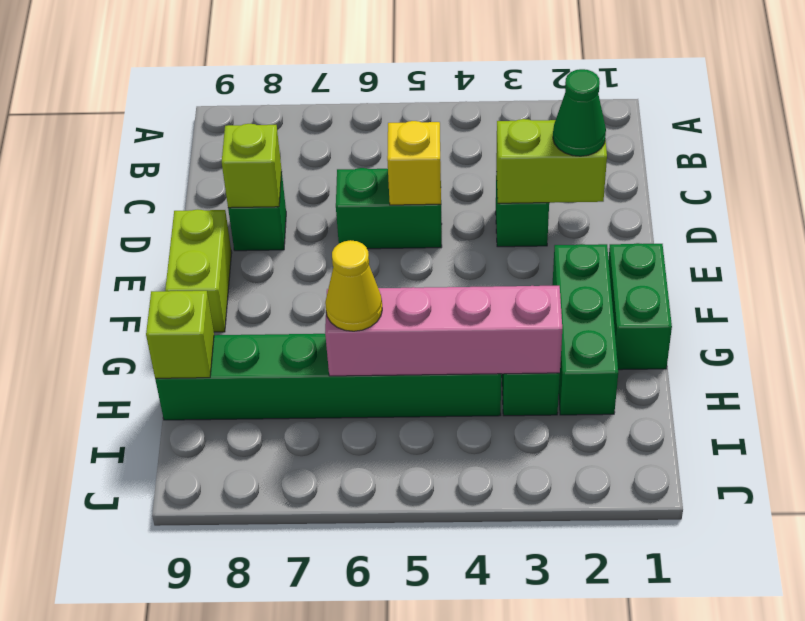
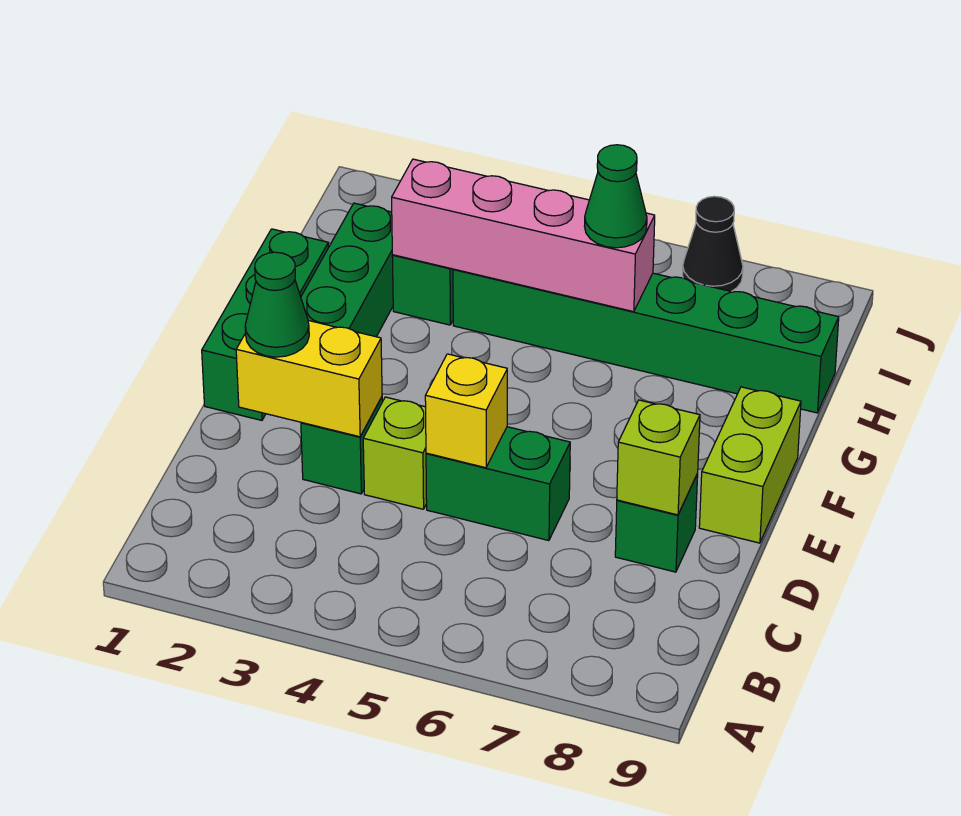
lime 1x2 brick [496,119,607,203] -> yellow 1x2 brick [236,320,382,437]
green 1x2 brick [609,243,672,370] -> green 1x3 brick [202,229,328,420]
yellow 1x1 cone [325,240,382,331] -> green 1x1 cone [584,145,647,248]
lime 1x1 brick [146,291,214,379] -> lime 1x1 brick moved to [363,397,427,509]
none -> black 1x1 cone [682,196,743,291]

